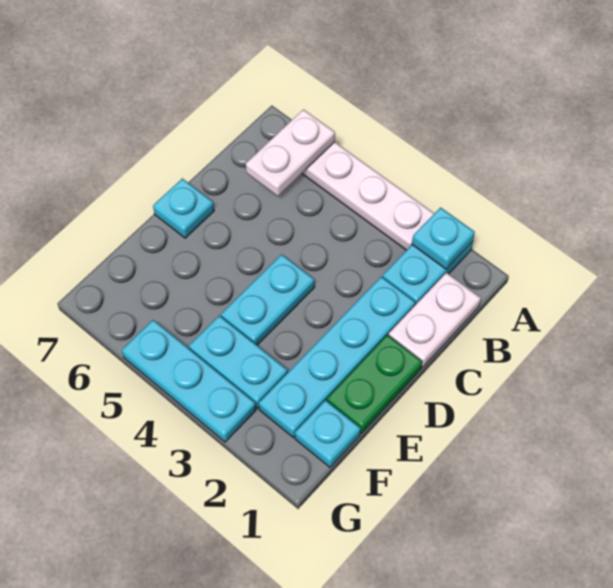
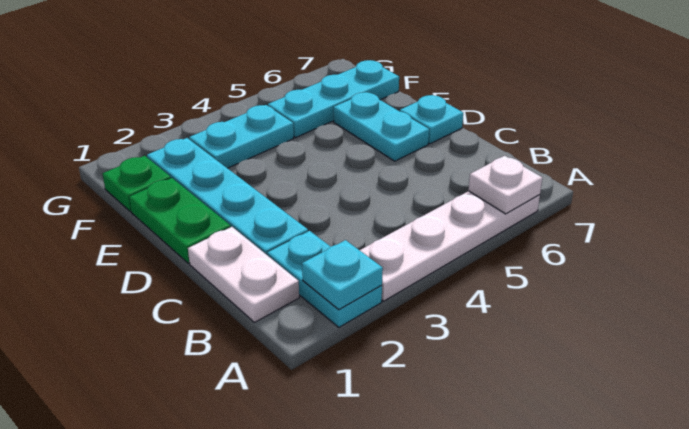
white 1x2 plate [246,110,335,196] -> white 1x1 plate [468,156,542,214]
cyan 1x2 plate [221,254,315,345] -> cyan 1x2 plate moved to [333,92,429,161]
cyan 1x1 plate [295,400,361,467] -> green 1x1 plate [103,156,171,212]
cyan 1x3 plate [122,320,256,442] -> cyan 1x3 plate moved to [268,60,399,137]

